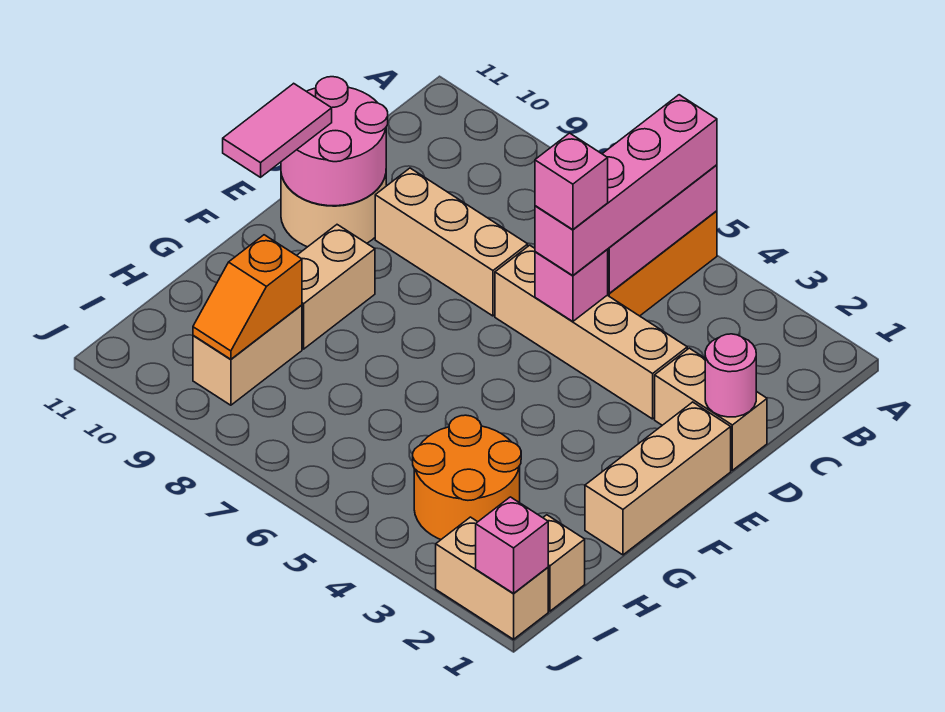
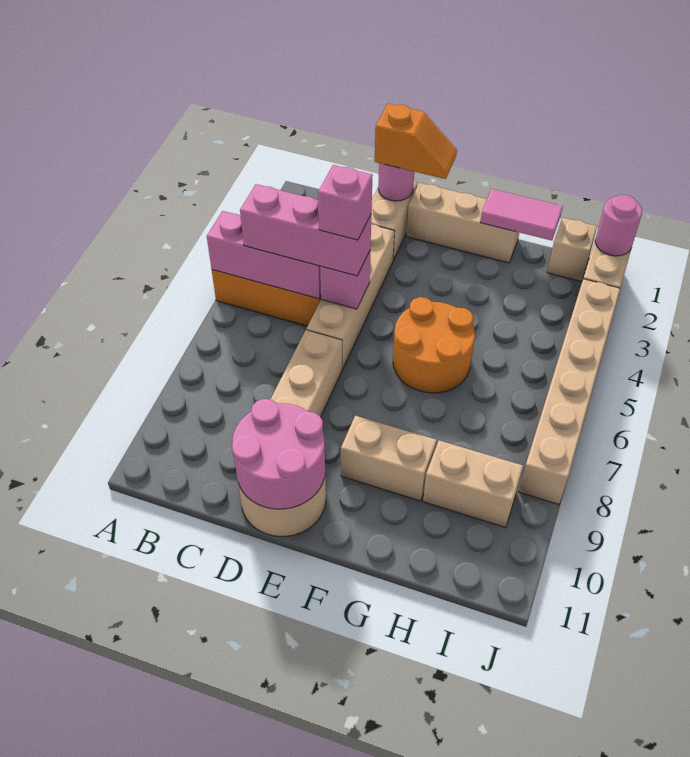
pink 1x4 brick [535,95,717,276] -> pink 1x3 brick [240,184,371,276]
pink 1x2 tile [223,83,332,177] -> pink 1x2 tile moved to [480,189,563,241]
orange 2x2 round brick [413,415,521,539] -> orange 2x2 round brick moved to [393,297,475,393]
orange 1x2 slope [193,235,302,359] -> orange 1x2 slope moved to [375,104,457,179]
pink 1x1 brick [476,497,548,593] -> pink 1x1 round brick [595,195,642,256]
none -> tan 1x6 brick [519,279,620,504]

